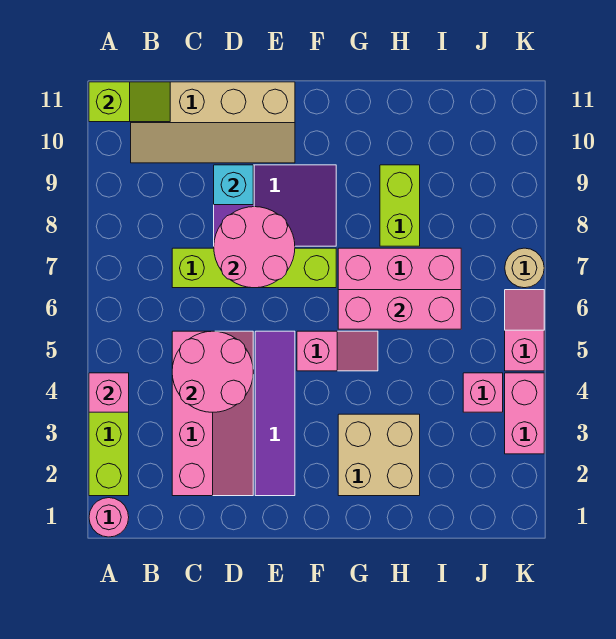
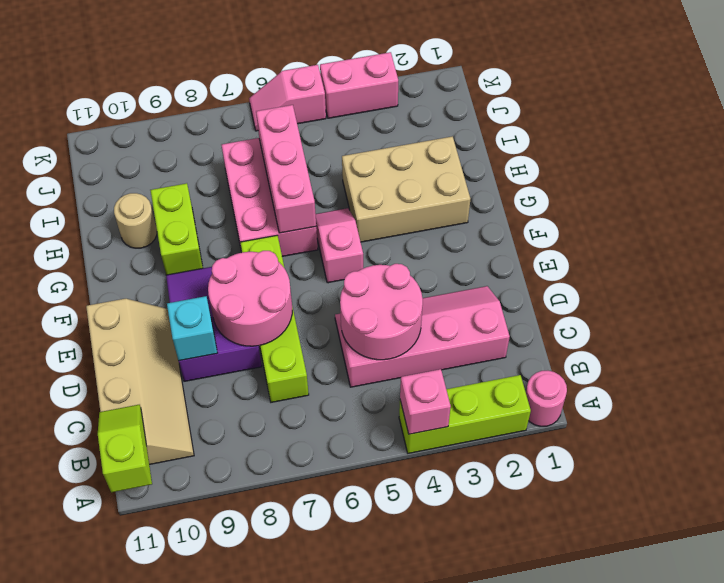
purple 1x4 tile [255,331,295,496] -> none
tan 2x2 brick [338,414,420,496] -> tan 2x3 brick [342,136,470,242]
lime 1x2 brick [380,165,420,246] -> lime 1x2 brick turned to [150,183,203,275]
pink 1x1 brick [463,373,503,412] -> none
tan 1x1 round brick [505,248,544,288] -> tan 1x1 round brick moved to [114,193,157,248]

